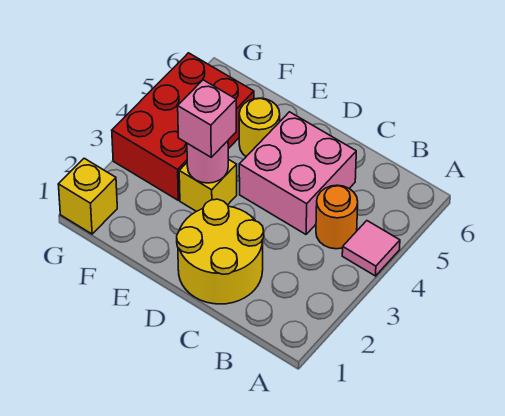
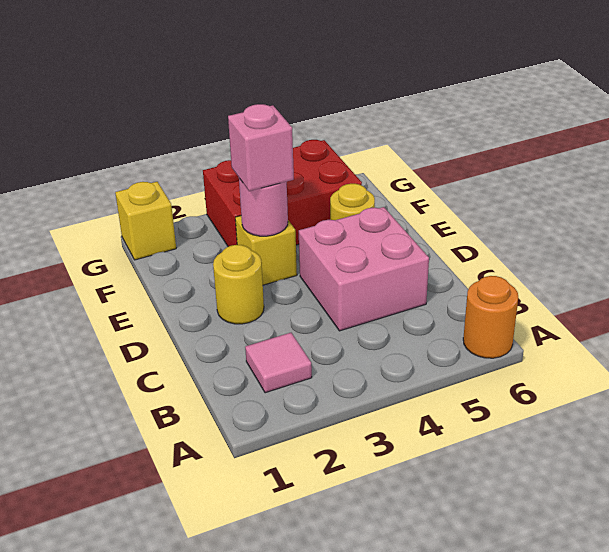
pink 1x1 tile [342,221,400,276] -> pink 1x1 tile moved to [245,333,312,393]
orange 1x1 round brick [316,185,358,249] -> orange 1x1 round brick moved to [463,276,518,358]
yellow 2x2 round brick [177,199,264,304] -> yellow 1x1 round brick [213,245,264,324]

